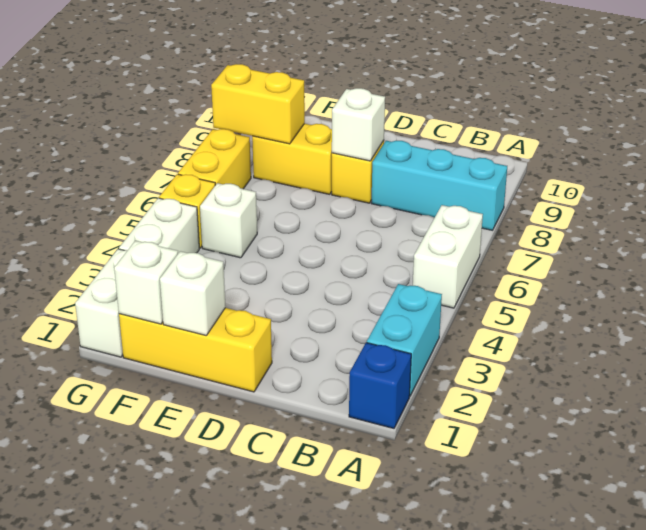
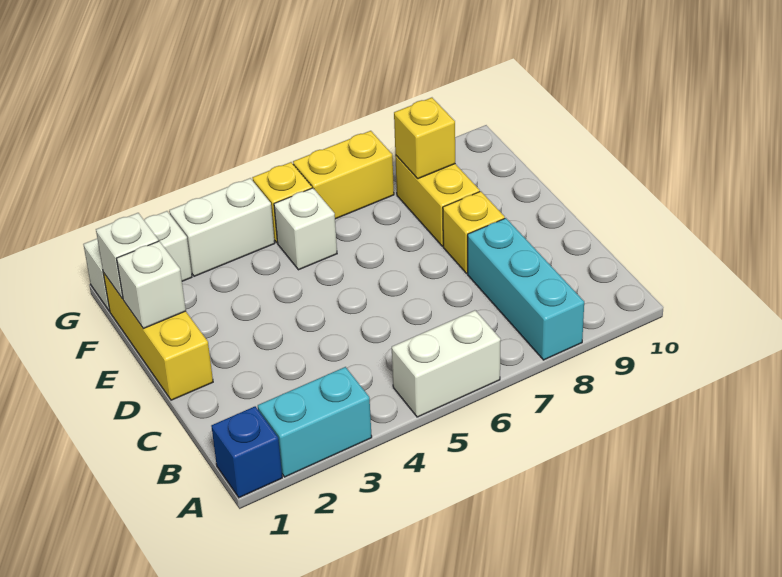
white 1x1 brick [332,88,385,161] -> none
yellow 1x2 brick [211,64,305,144] -> yellow 1x1 brick [394,98,455,179]

